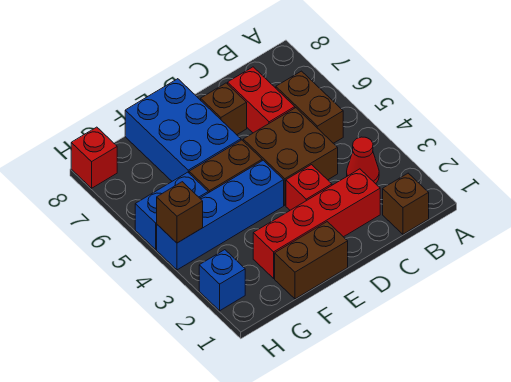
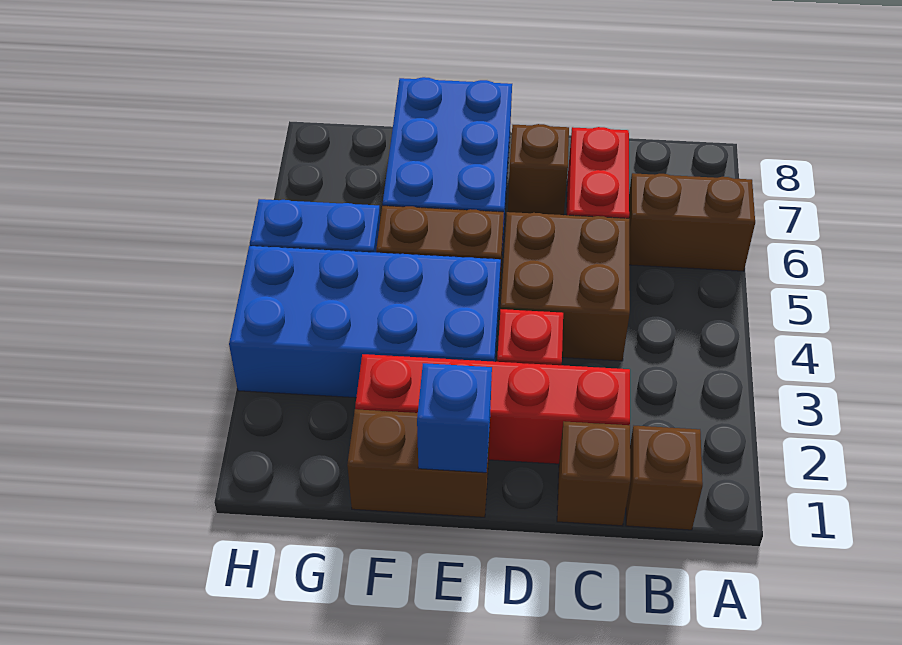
red 1x1 cone [347,137,379,184] -> none
brown 1x2 brick [276,71,343,143] -> brown 1x2 brick turned to [629,173,755,271]
blue 1x4 brick [157,160,284,270] -> blue 2x4 brick [229,246,501,398]
blue 1x1 brick [199,250,245,311] -> blue 1x1 brick moved to [417,363,492,473]
brown 1x1 brick [157,182,203,243] -> brown 1x1 brick moved to [557,421,630,526]
red 1x1 brick [71,127,117,188] -> none

